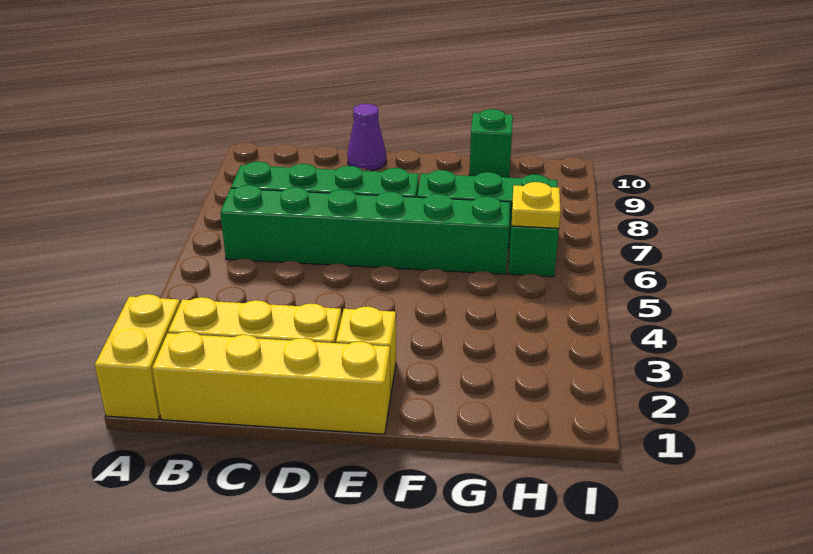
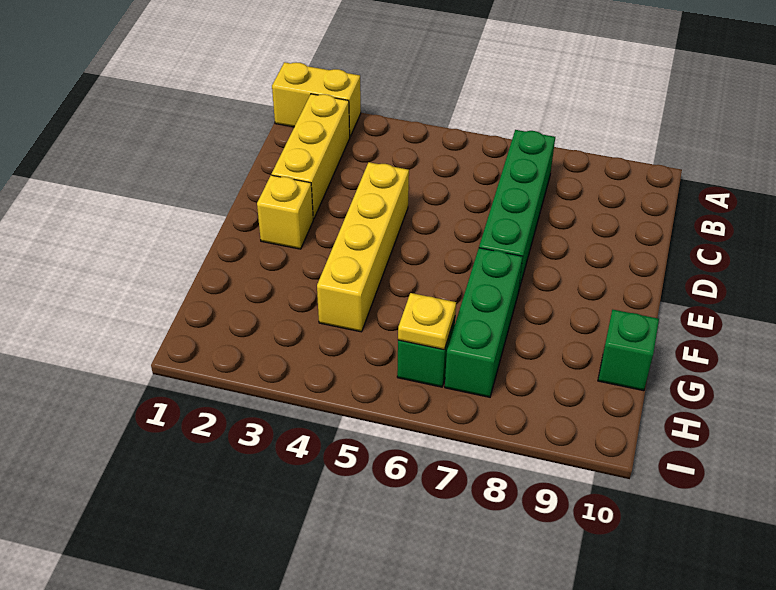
yellow 1x4 brick [152,331,391,434] -> yellow 1x4 brick moved to [317,162,409,332]
green 1x6 brick [220,185,510,274] -> none
purple 1x1 cone [347,104,386,171] -> none

